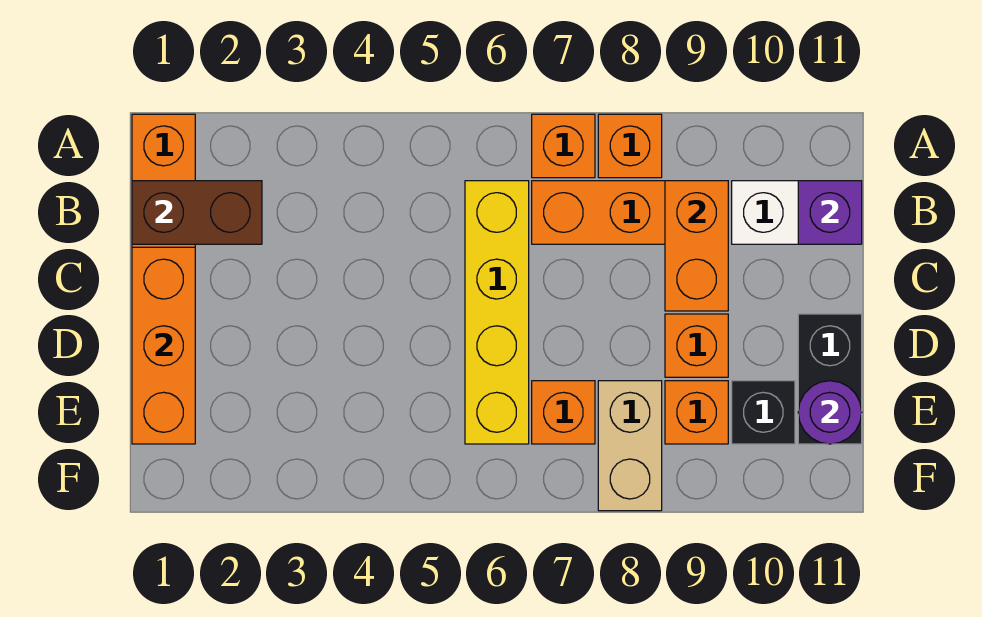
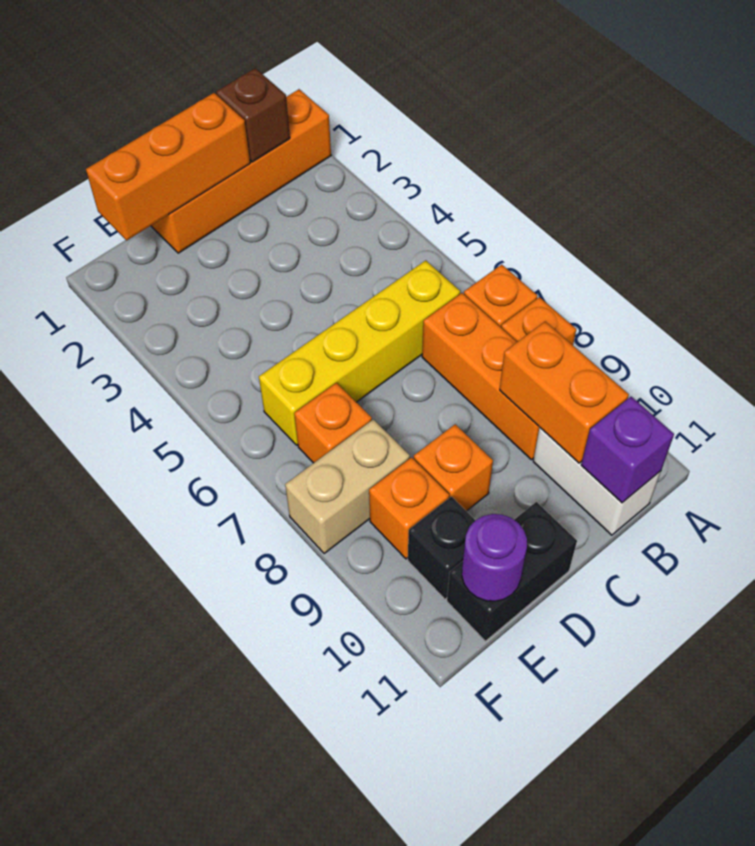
brown 1x2 brick [132,181,262,244] -> brown 1x1 brick [216,68,290,162]
orange 1x2 brick [665,181,728,311] -> orange 1x2 brick turned to [500,321,629,463]

